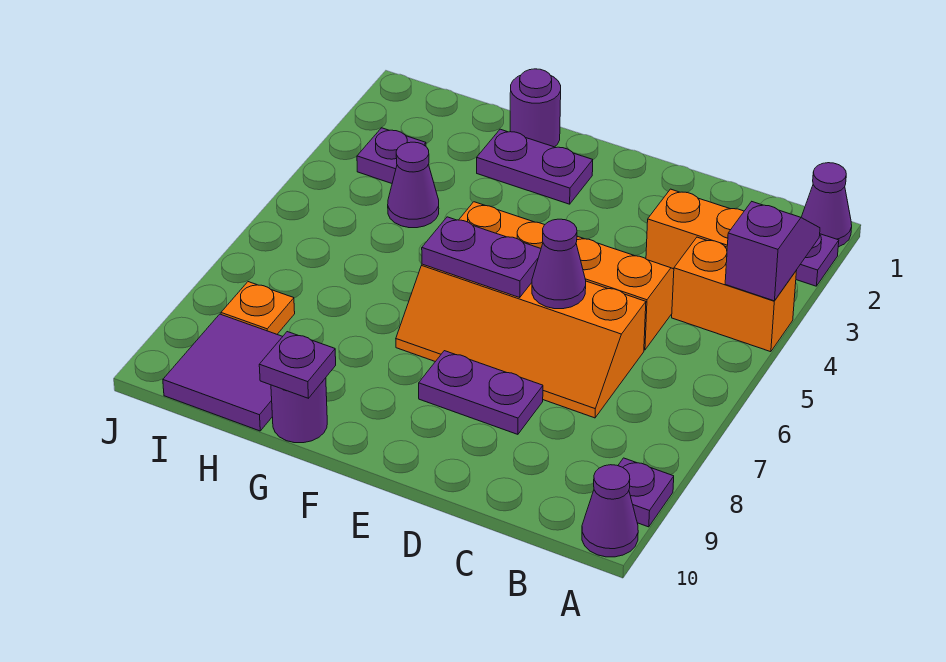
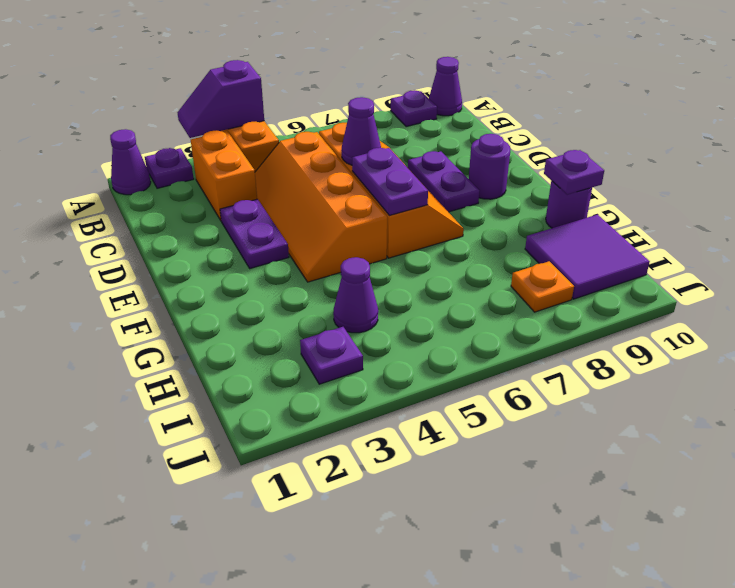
purple 1x2 plate [477,129,593,204] -> purple 1x2 plate moved to [220,199,289,268]
purple 1x1 round brick [510,69,561,147] -> purple 1x1 round brick moved to [469,134,511,199]

